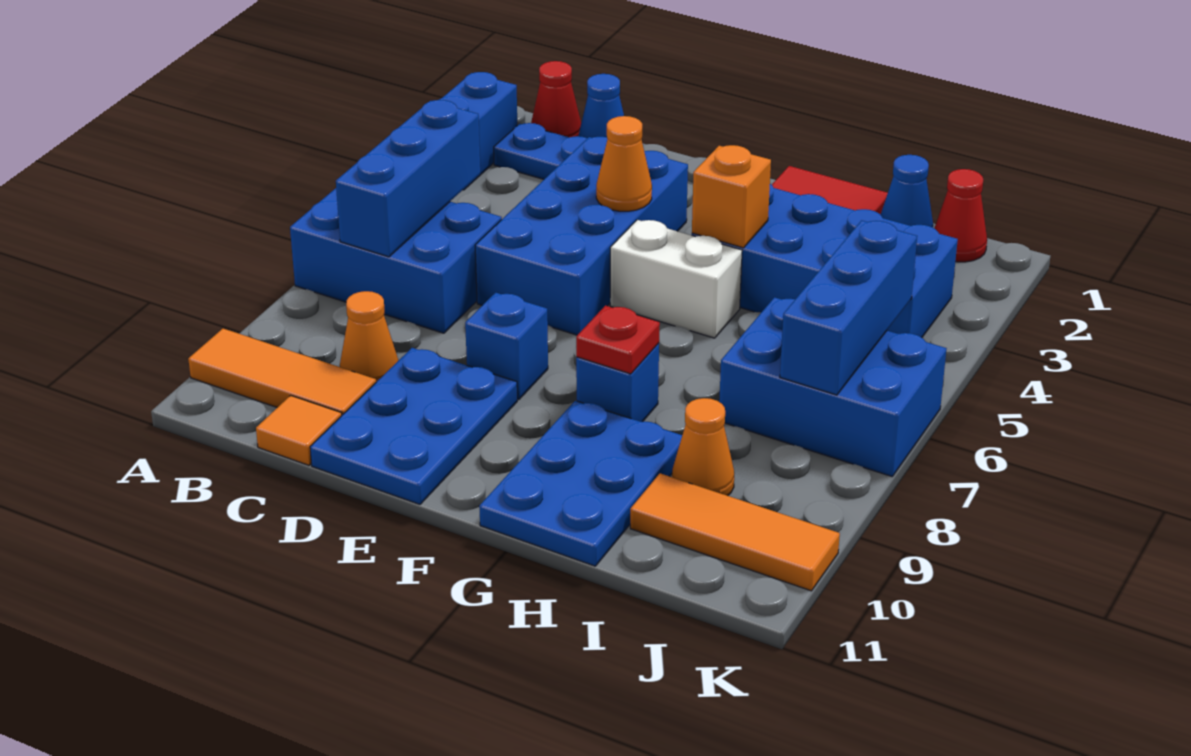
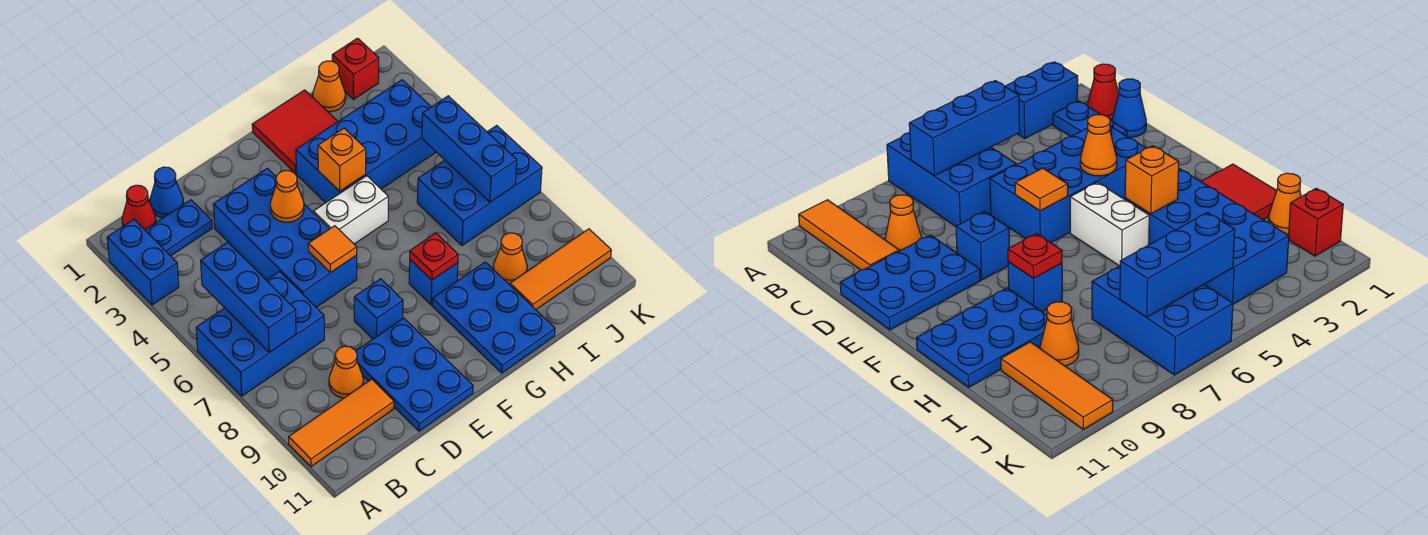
orange 1x1 tile [256,395,342,465] -> orange 1x1 tile moved to [308,226,357,273]
blue 1x1 cone [881,155,933,228] -> orange 1x1 cone [313,61,346,112]
red 1x1 cone [934,169,987,262] -> red 1x1 brick [332,38,379,99]

